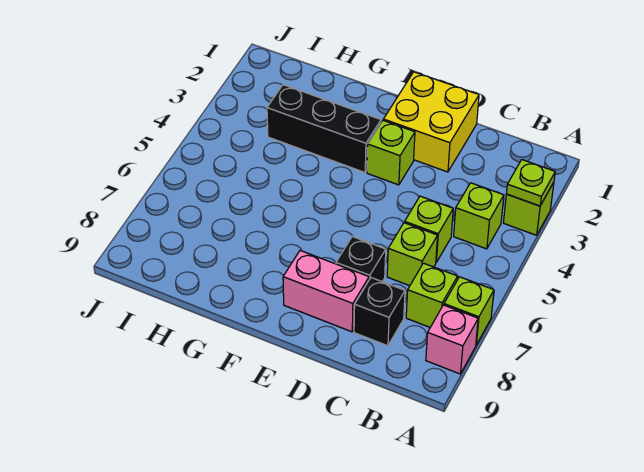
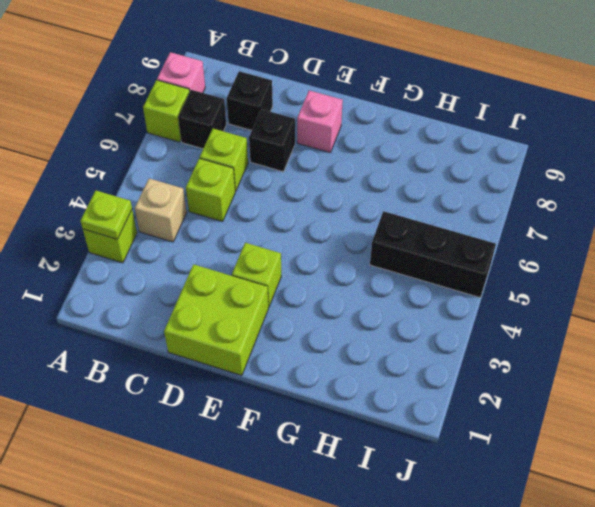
lime 1x1 brick [454,183,504,249] -> tan 1x1 brick [135,179,187,242]
lime 1x1 brick [406,263,458,327] -> black 1x1 brick [178,90,226,149]
yellow 2x2 brick [383,72,479,172] -> lime 2x2 brick [164,264,268,375]
pink 1x2 brick [283,251,369,332] -> pink 1x1 brick [297,91,343,152]
black 1x3 brick [267,85,381,172] -> black 1x3 brick moved to [370,211,496,297]

